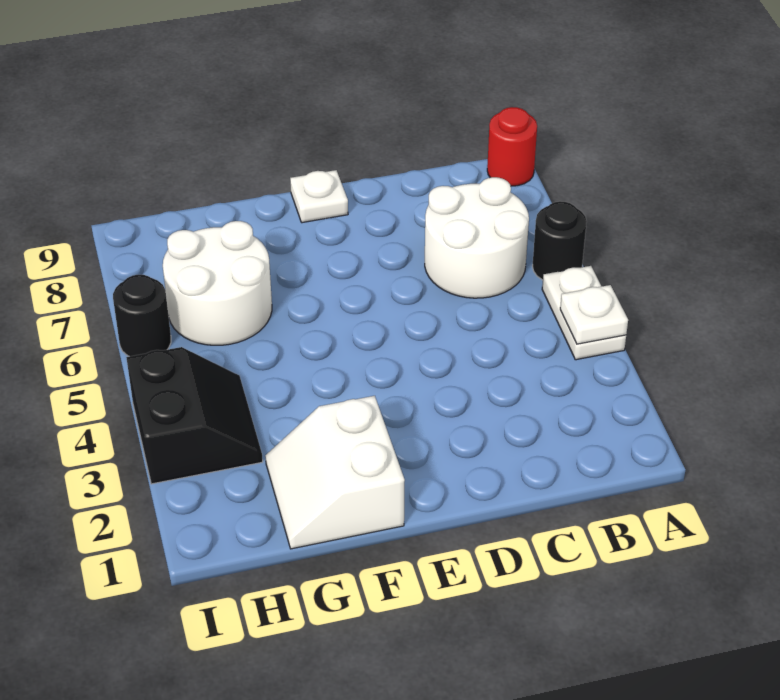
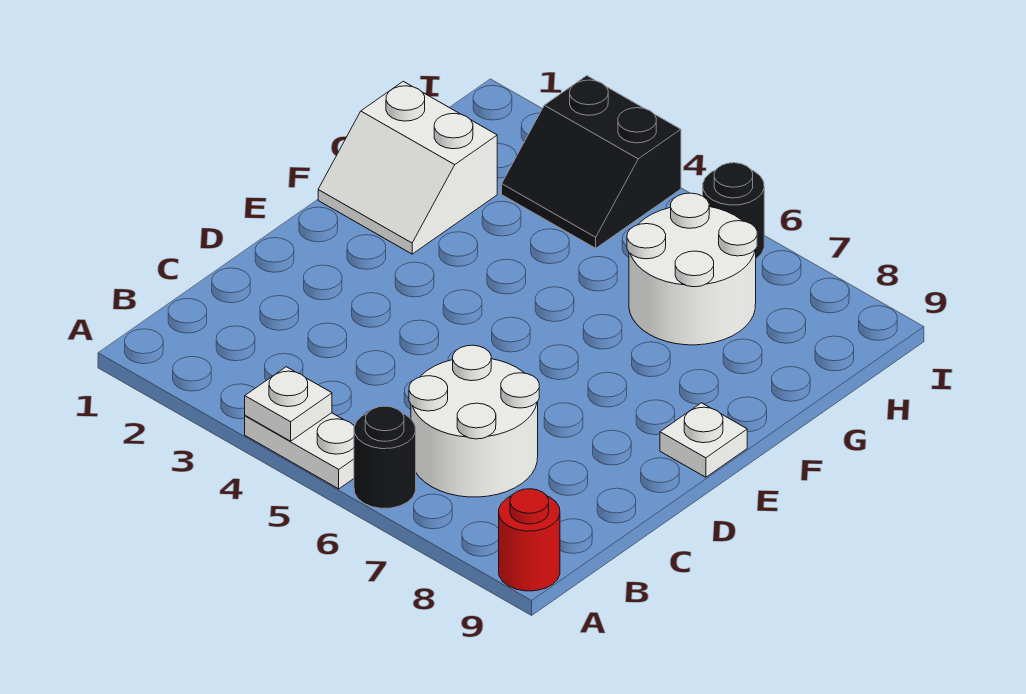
white 2x2 slope [265,396,405,549] -> white 2x2 slope turned to [318,81,497,254]

